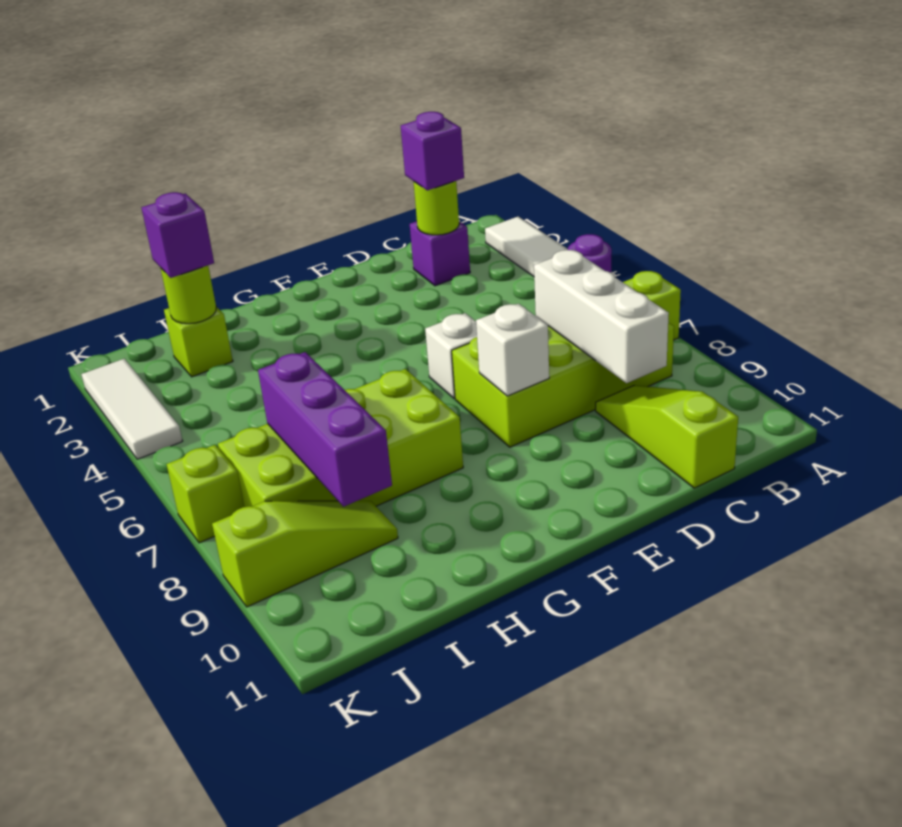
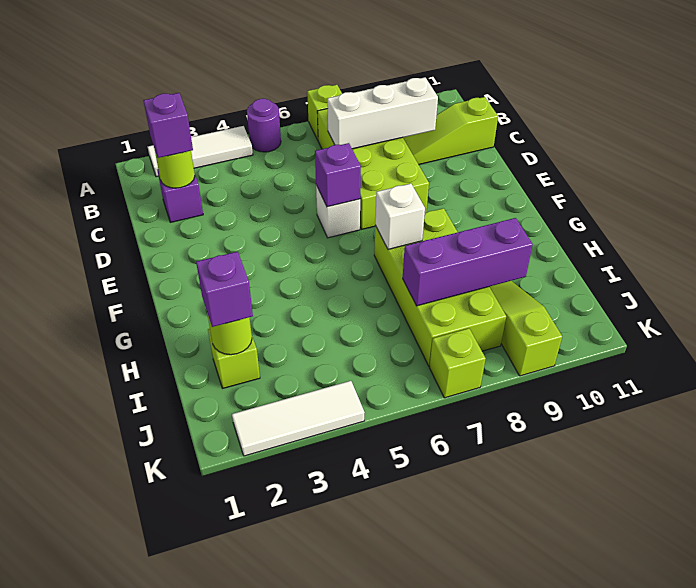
none -> purple 1x1 brick [315,143,361,207]
white 1x1 brick [476,304,549,396] -> white 1x1 brick moved to [375,184,425,249]

